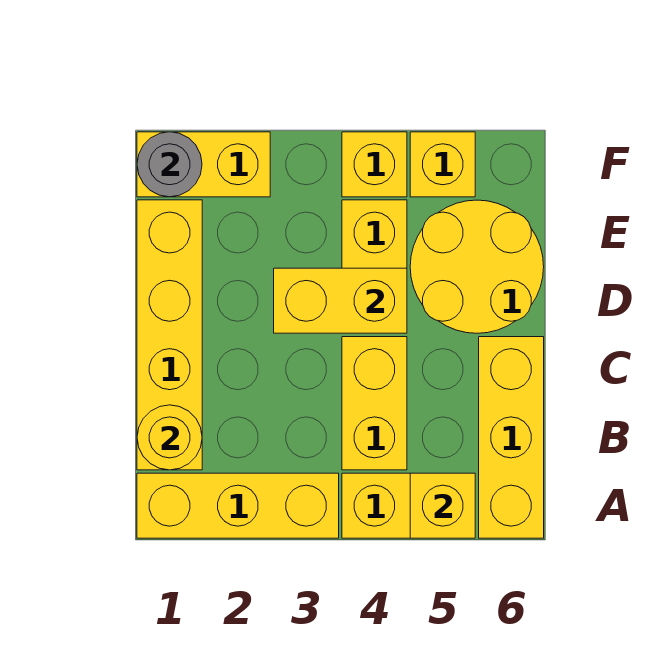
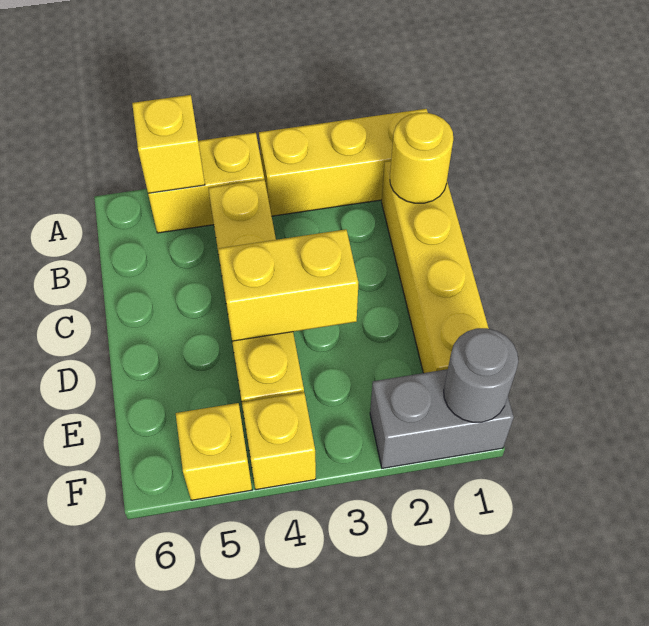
yellow 1x3 brick [479,337,544,538] -> none
yellow 2x2 round brick [410,200,544,333] -> none
yellow 1x2 brick [137,132,270,197] -> grey 1x2 brick [370,369,514,468]

